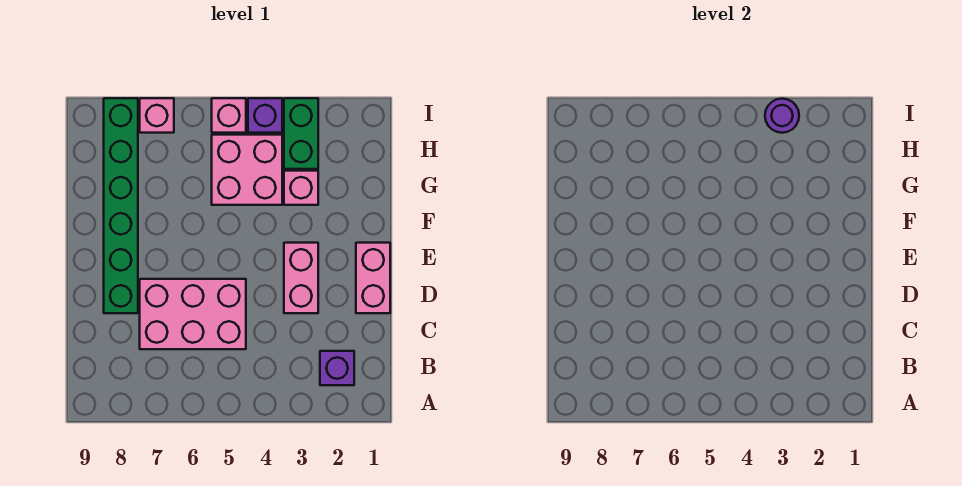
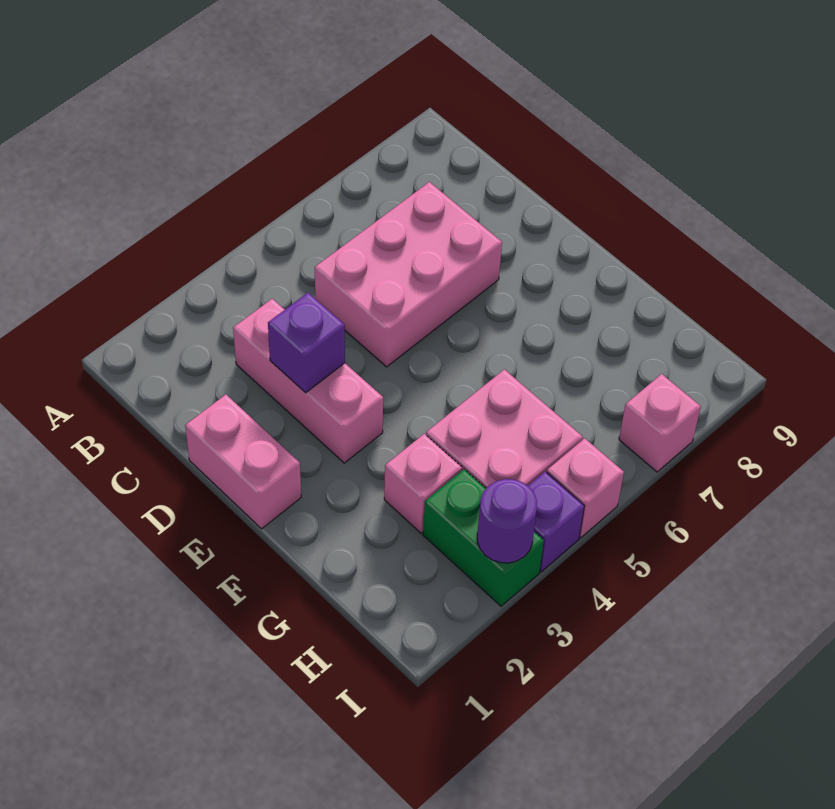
purple 1x1 brick [320,351,354,385] -> purple 1x1 brick moved to [268,293,345,393]
pink 1x2 brick [284,243,318,313] -> pink 1x3 brick [233,299,383,463]
green 1x6 brick [104,98,138,313] -> none

